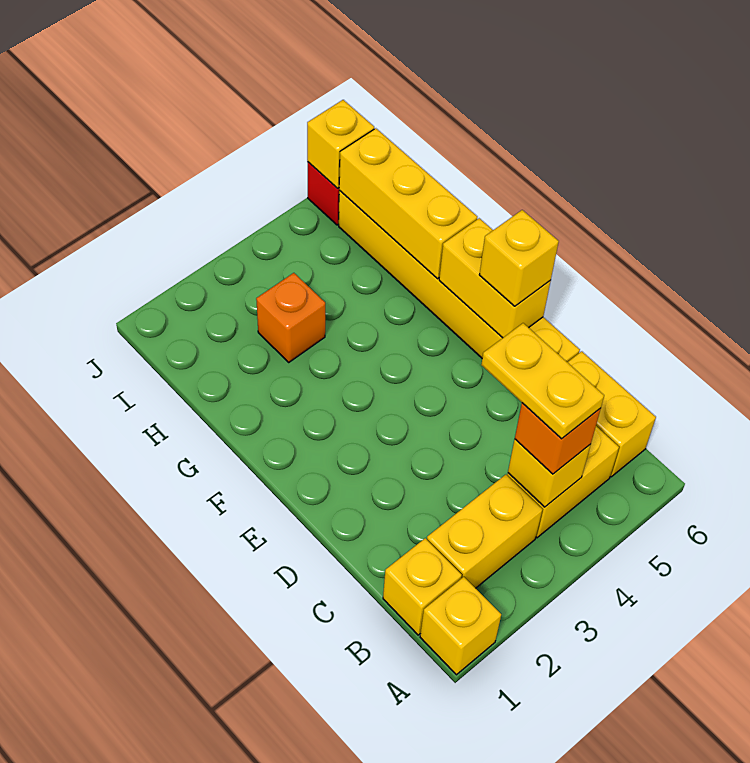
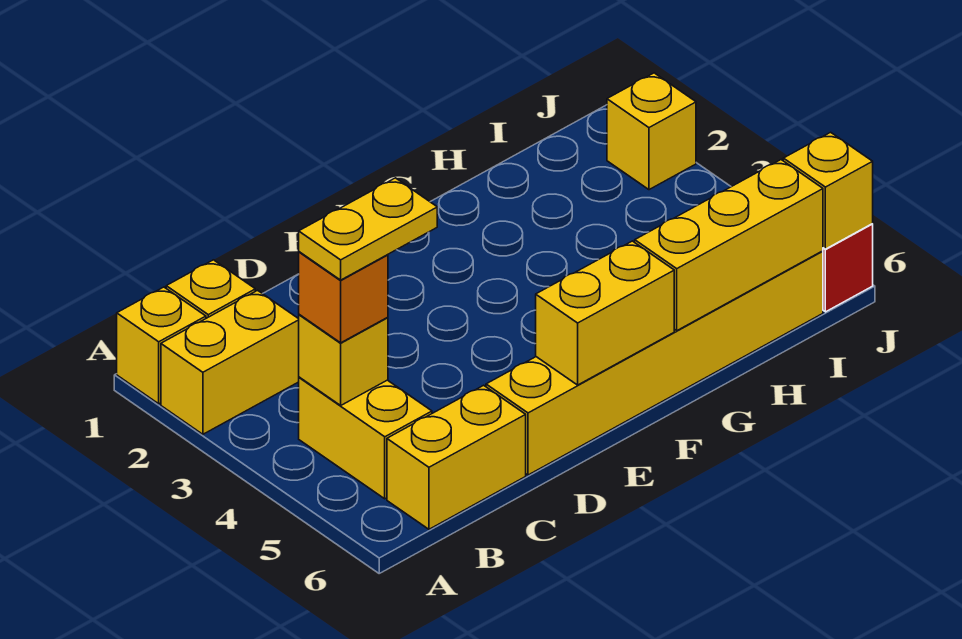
yellow 1x2 brick [427,475,542,588] -> yellow 1x2 brick turned to [161,290,299,434]
yellow 1x1 brick [479,210,559,306] -> yellow 1x1 brick moved to [607,73,696,190]
orange 1x1 brick [256,273,325,362] -> none

